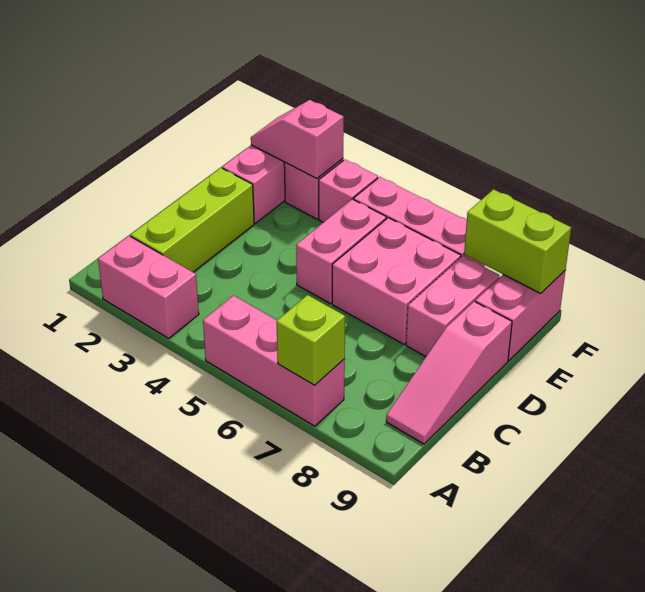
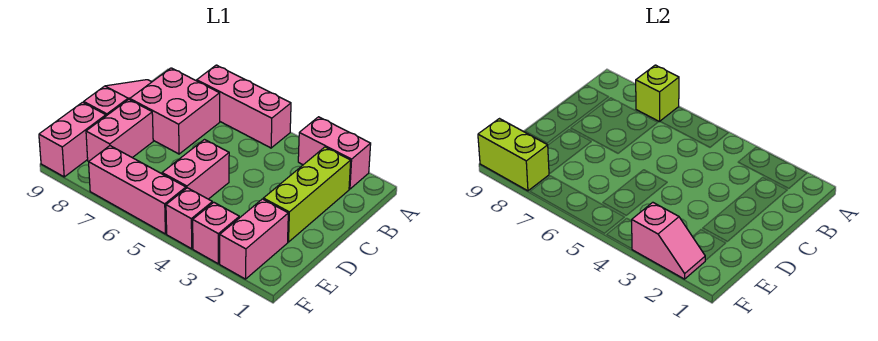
pink 2x2 brick [332,218,461,344] -> pink 2x2 brick moved to [130,68,220,154]

